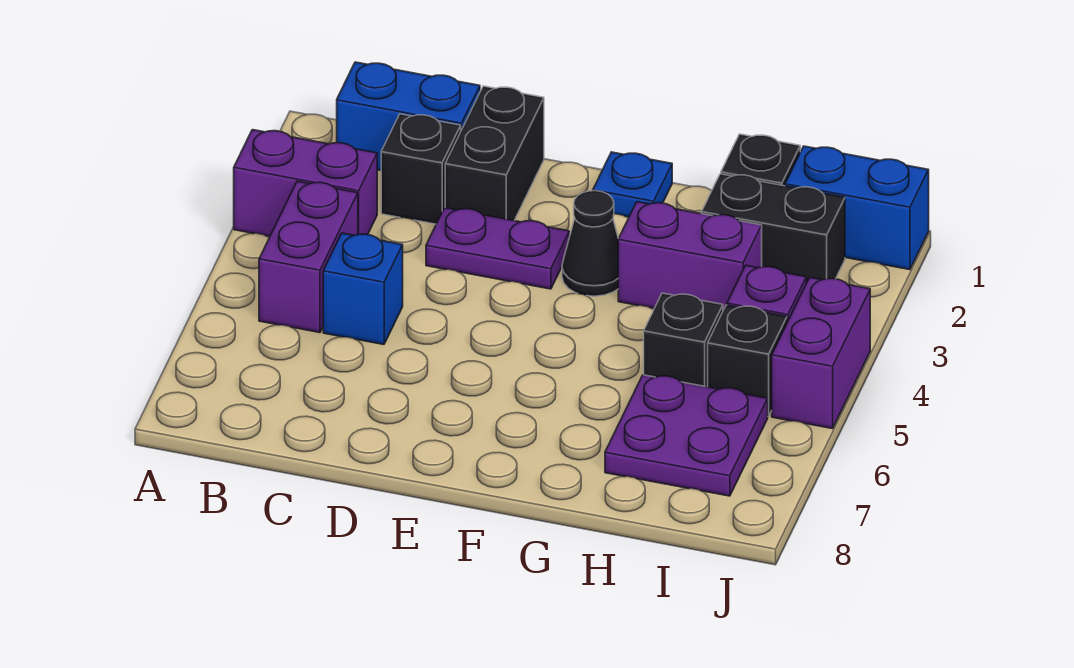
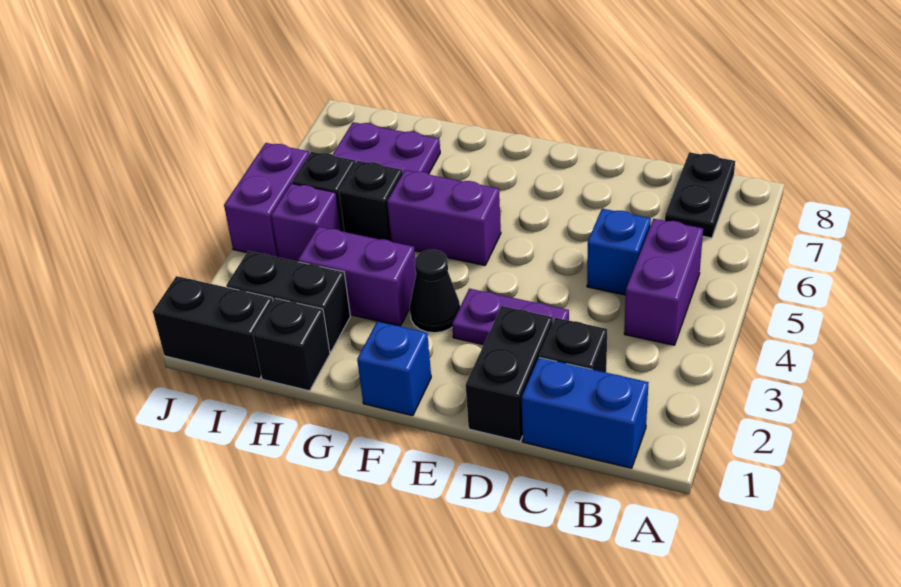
purple 1x2 brick [234,130,377,236] -> purple 1x2 brick moved to [387,170,501,265]
none -> black 1x2 plate [665,152,735,238]
blue 1x1 plate [593,152,672,217] -> blue 1x1 brick [357,321,431,416]
blue 1x2 brick [785,146,929,270] -> black 1x2 brick [153,276,273,379]

